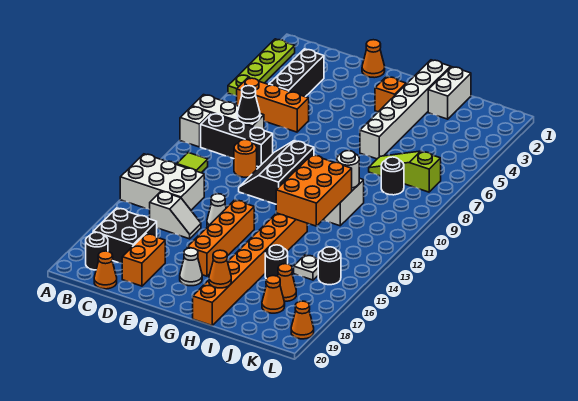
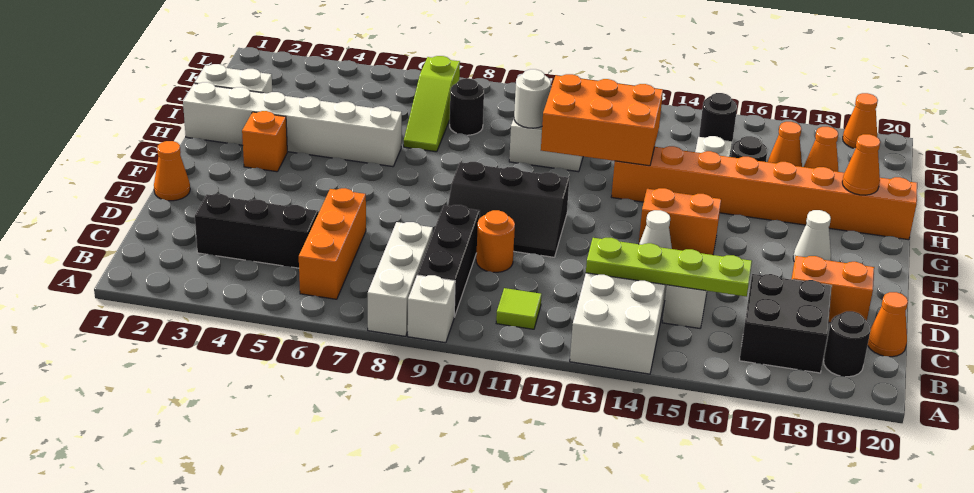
lime 1x4 plate [228,39,295,96] -> lime 1x4 plate moved to [586,238,752,297]
black 1x1 cone [237,86,260,123] -> none
orange 1x4 brick [187,200,254,276] -> orange 1x2 brick [639,188,721,255]

